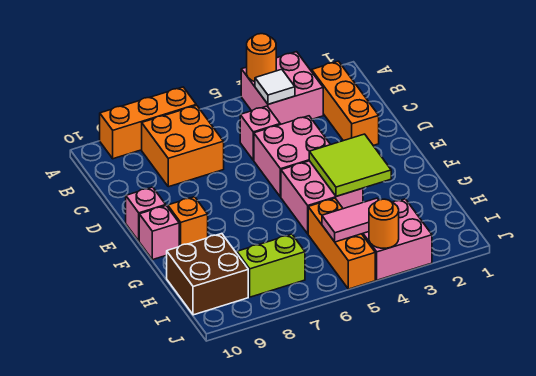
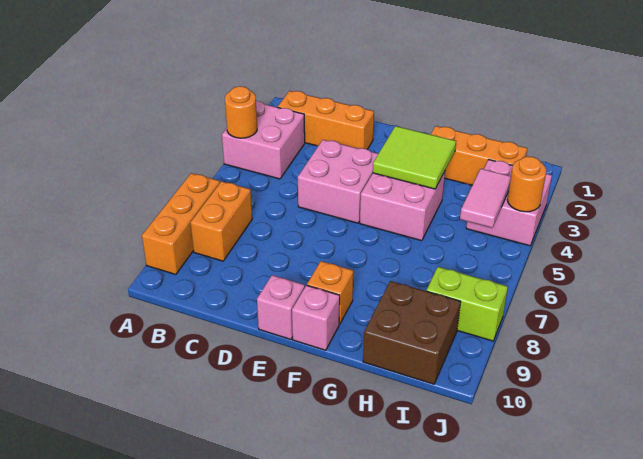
white 1x1 tile [255,69,295,104] -> none
orange 2x2 brick [142,105,224,187] -> orange 1x2 brick [190,181,252,261]
pink 1x1 brick [240,106,280,160] -> none
orange 1x3 brick [308,198,375,289] -> orange 1x3 brick moved to [431,126,527,185]
lime 1x2 brick [237,234,305,297] -> lime 1x2 brick turned to [426,267,508,341]

